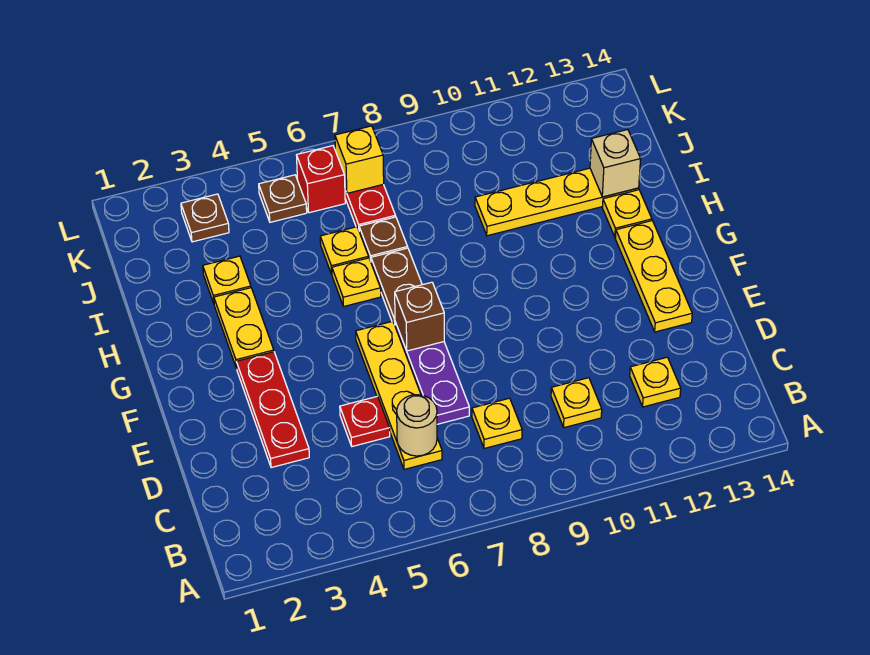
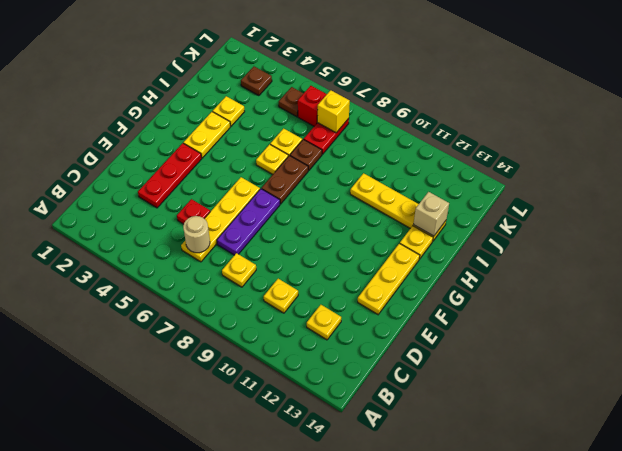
brown 1x1 brick [395,282,444,351] -> none

